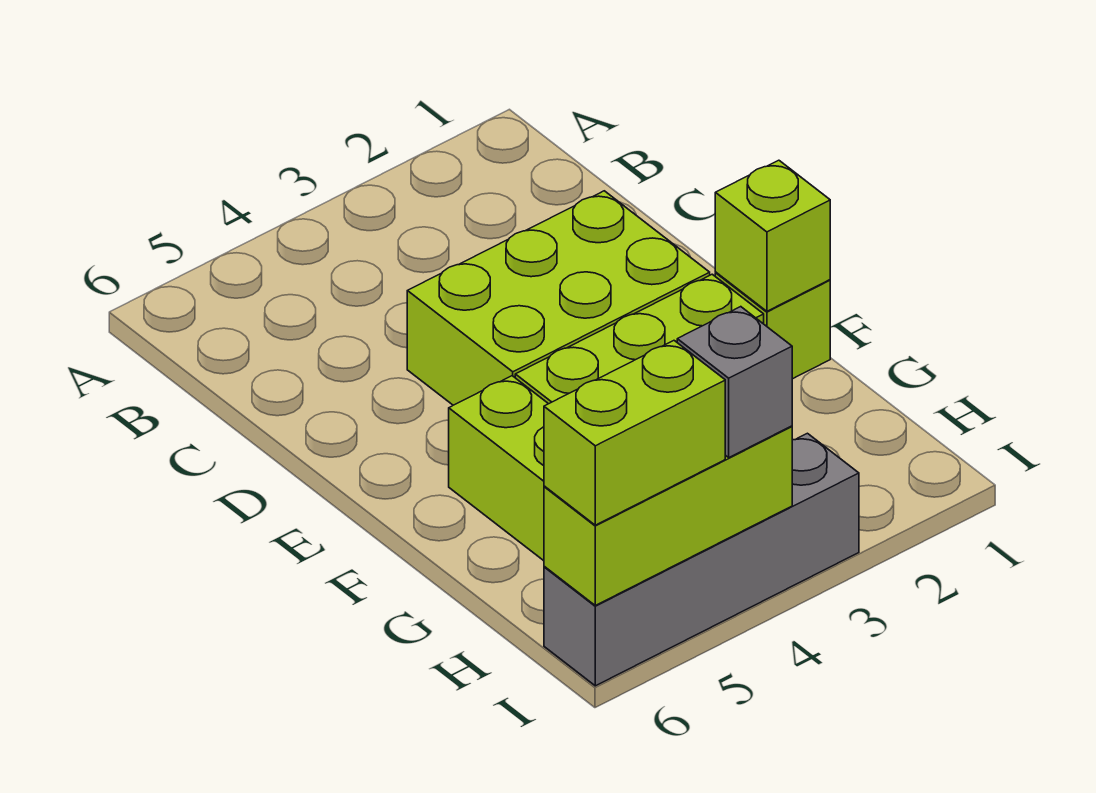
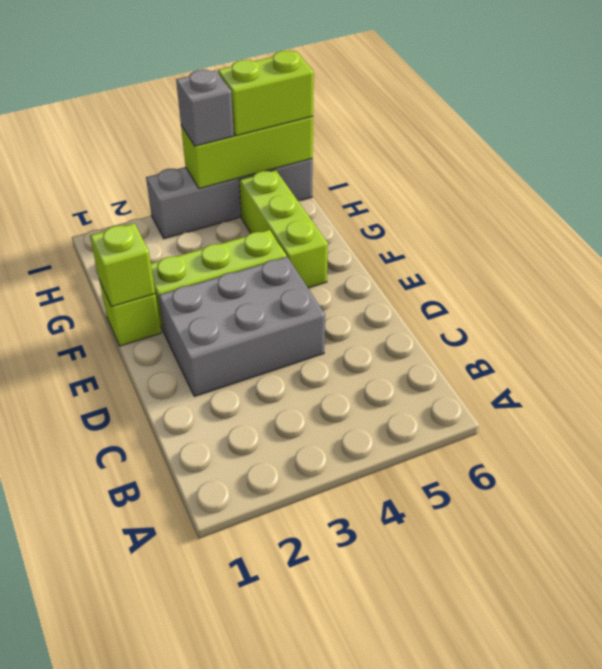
lime 2x3 brick [407,191,710,405] -> grey 2x3 brick [158,257,325,396]

